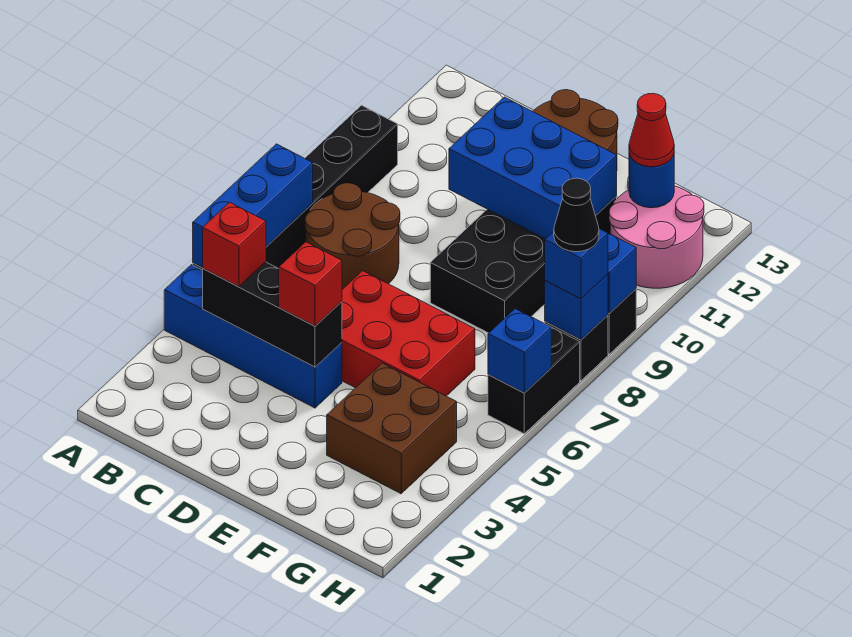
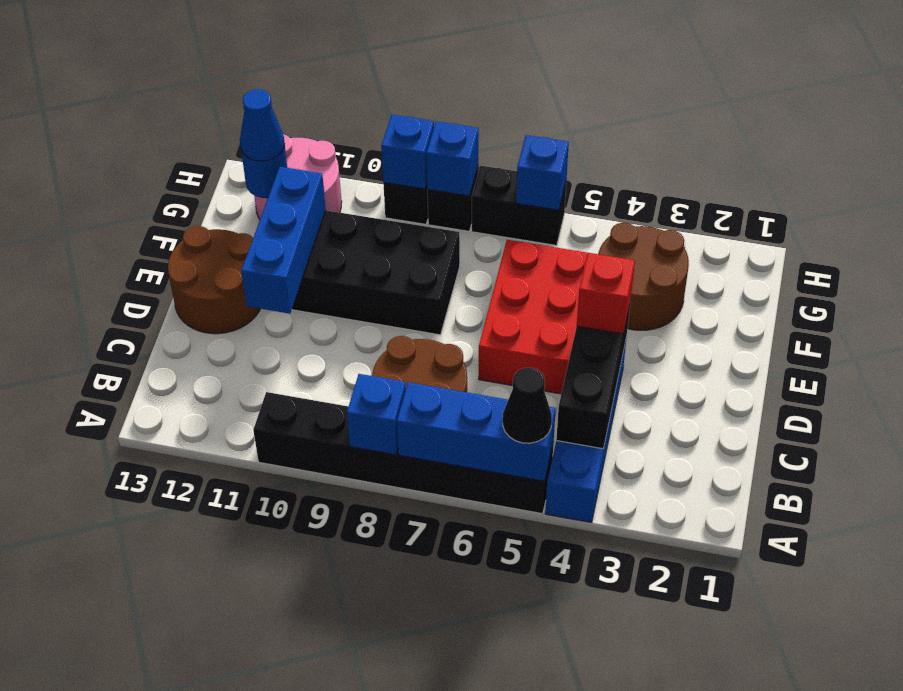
red 1x1 brick [203,202,266,287] -> none
blue 2x3 brick [449,97,617,239] -> blue 1x3 brick [241,167,326,314]
brown 2x2 brick [327,363,457,494] -> brown 2x2 round brick [598,223,689,330]
red 1x1 cone [629,94,674,167] -> blue 1x1 cone [240,89,285,161]
blue 1x1 brick [545,229,608,299] -> blue 1x1 brick moved to [347,374,406,455]
black 1x1 cone [554,178,599,252] -> black 1x1 cone moved to [503,368,552,443]

